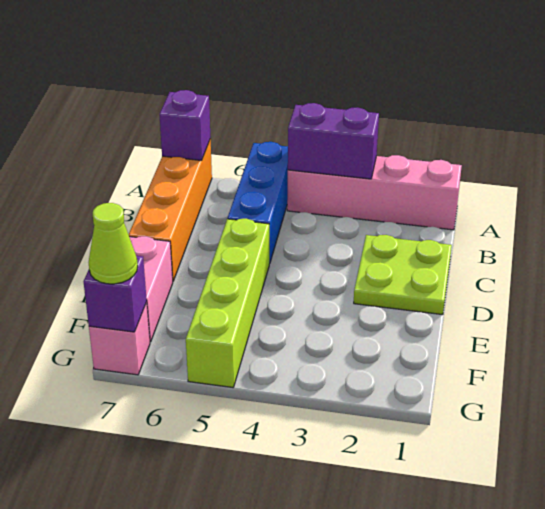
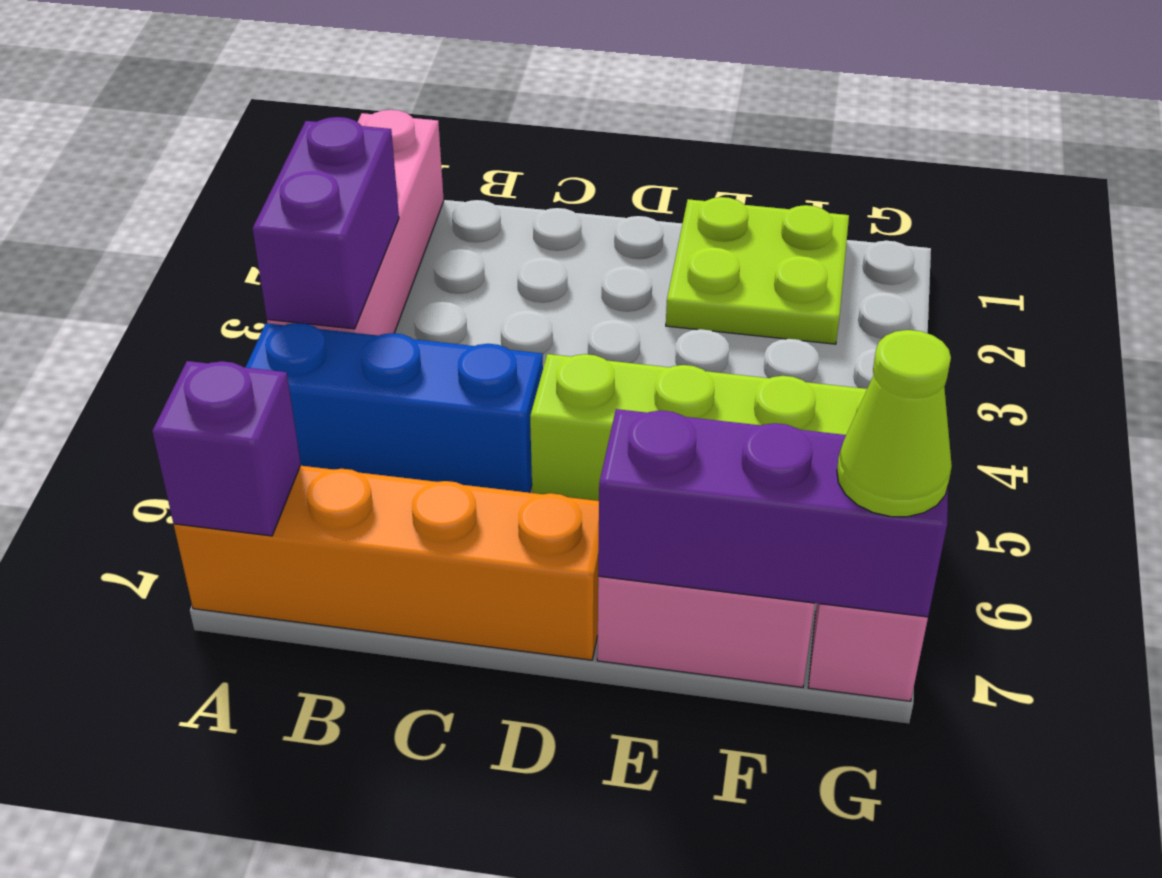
lime 2x2 plate [354,235,452,315] -> lime 2x2 plate moved to [666,197,849,344]
purple 1x1 brick [83,256,147,332] -> purple 1x3 brick [598,409,948,617]

